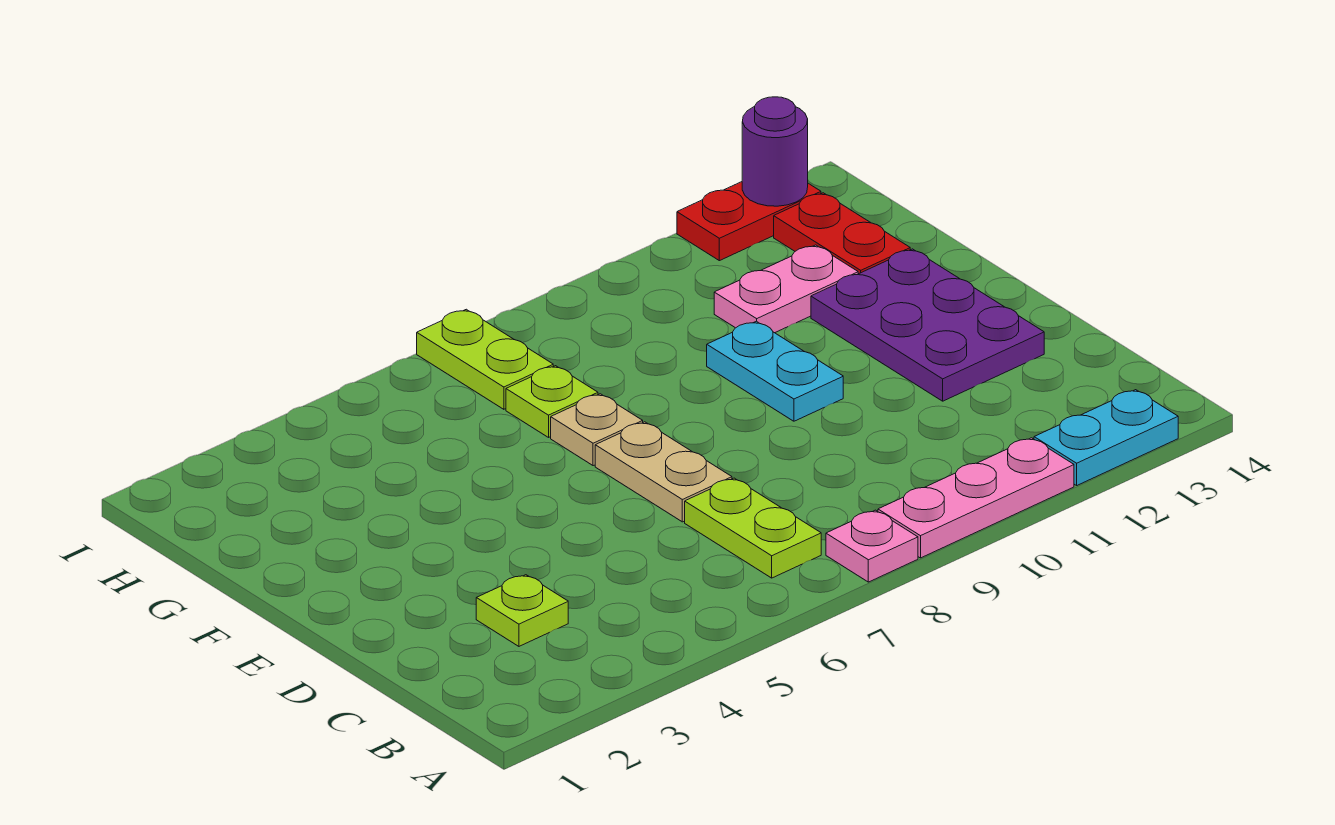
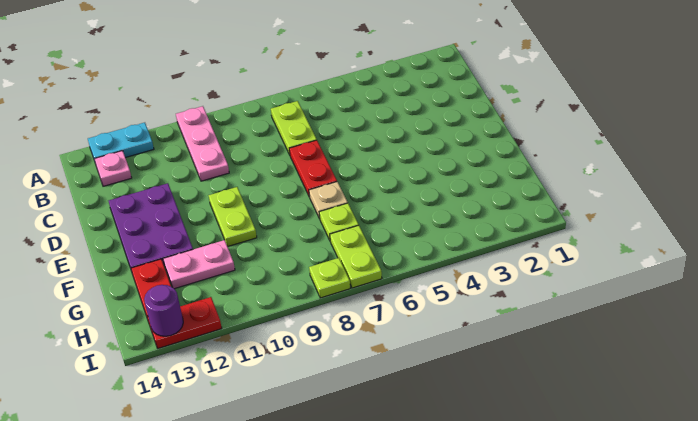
pink 1x1 plate [826,510,918,582] -> pink 1x1 plate moved to [94,151,132,186]
pink 1x3 plate [878,438,1074,558] -> pink 1x3 plate turned to [176,106,229,181]
lime 1x1 plate [476,575,568,646] -> lime 1x1 plate moved to [309,258,350,298]
tan 1x2 plate [595,422,732,522] -> red 1x2 plate [289,140,337,197]
cyan 1x2 plate [707,321,843,421] -> lime 1x2 plate [209,187,257,247]

